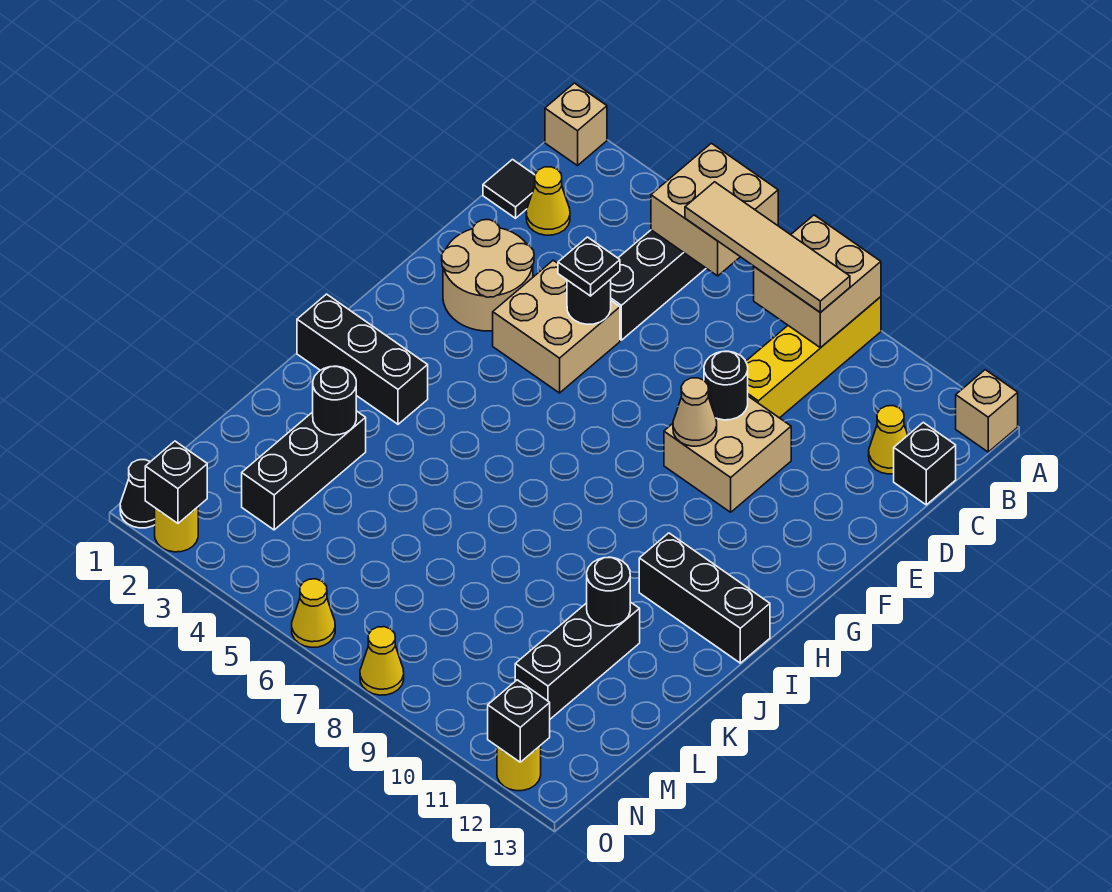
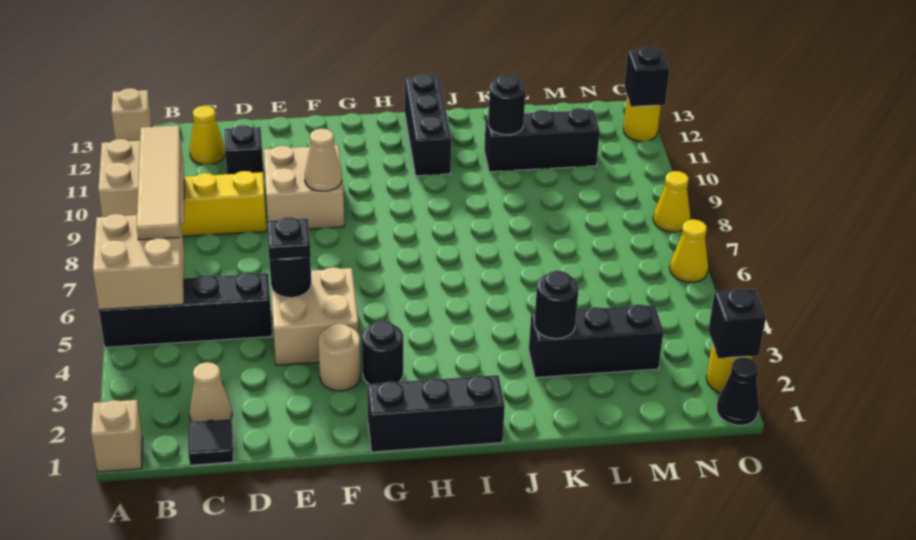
yellow 1x1 cone [526,167,570,235] -> tan 1x1 cone [189,362,232,422]
black 1x1 brick [894,422,956,505] -> black 1x1 brick moved to [225,125,264,180]
tan 2x2 round brick [442,220,534,331] -> tan 1x1 round brick [318,324,361,391]
black 1x1 round brick [704,351,748,420] -> black 1x1 round brick moved to [362,321,403,384]
black 1x3 brick [297,294,428,424] -> black 1x3 brick turned to [367,375,505,452]

